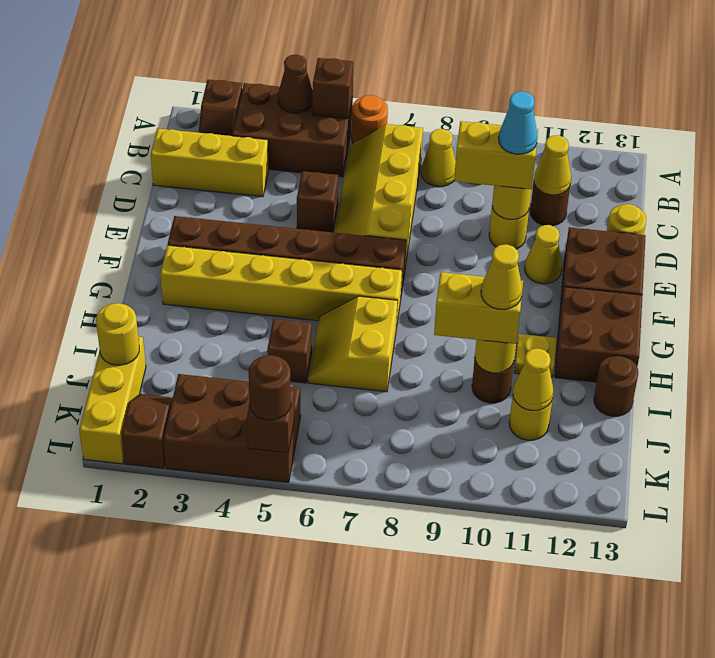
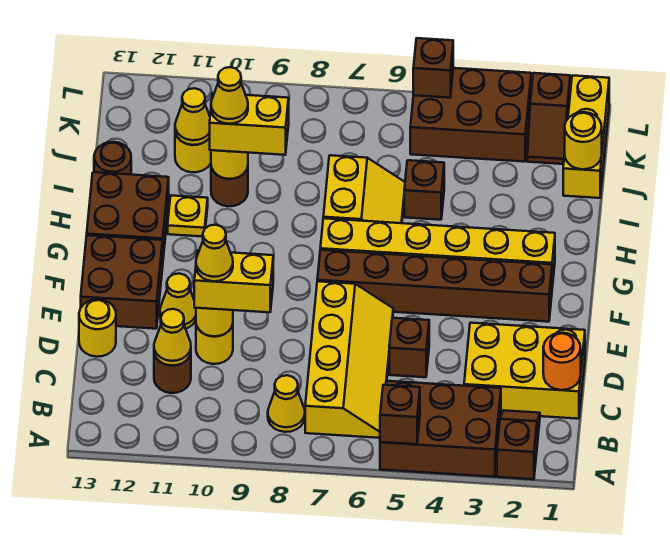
brown 1x1 cone [278,55,313,113] -> none
orange 1x1 round brick [352,95,388,144] -> orange 1x1 round brick moved to [543,333,581,390]
yellow 1x3 brick [151,128,269,197] -> yellow 2x3 brick [464,323,585,419]
cyan 1x1 cone [499,91,538,154] -> yellow 1x1 cone [196,225,233,281]
brown 1x1 round brick [249,355,291,420] -> none

